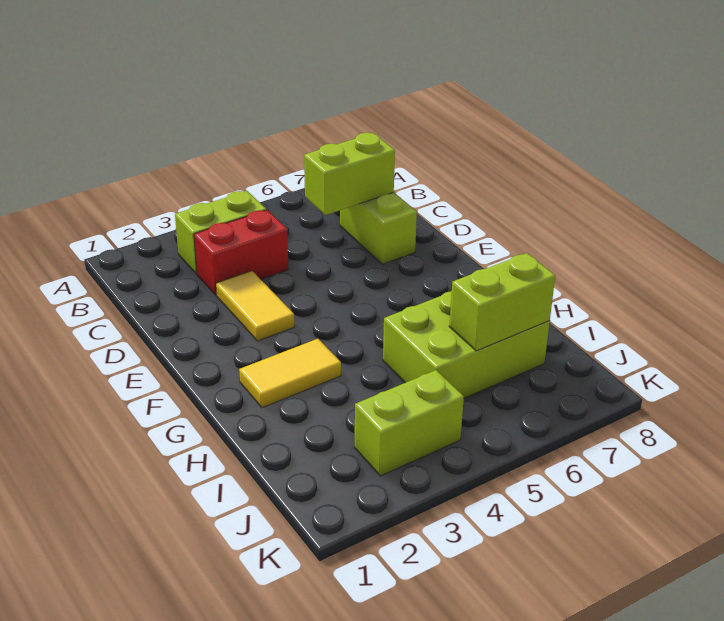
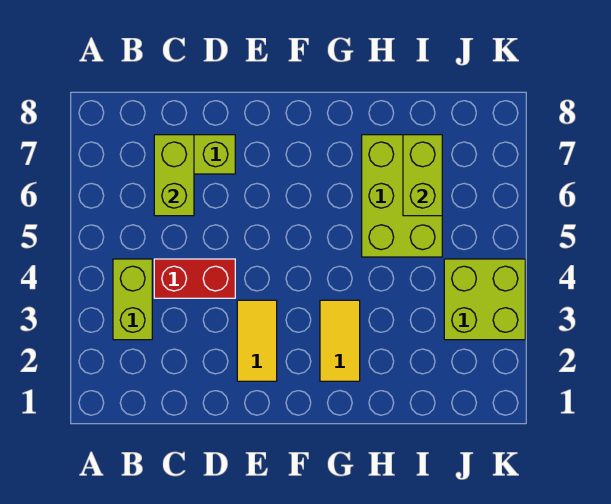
red 1x2 brick [194,210,288,295] -> red 1x2 brick turned to [154,259,235,298]
yellow 1x2 tile [216,271,294,341] -> yellow 1x2 tile turned to [237,300,277,381]
lime 1x2 brick [355,370,464,476] -> lime 2x2 brick [444,259,525,340]

